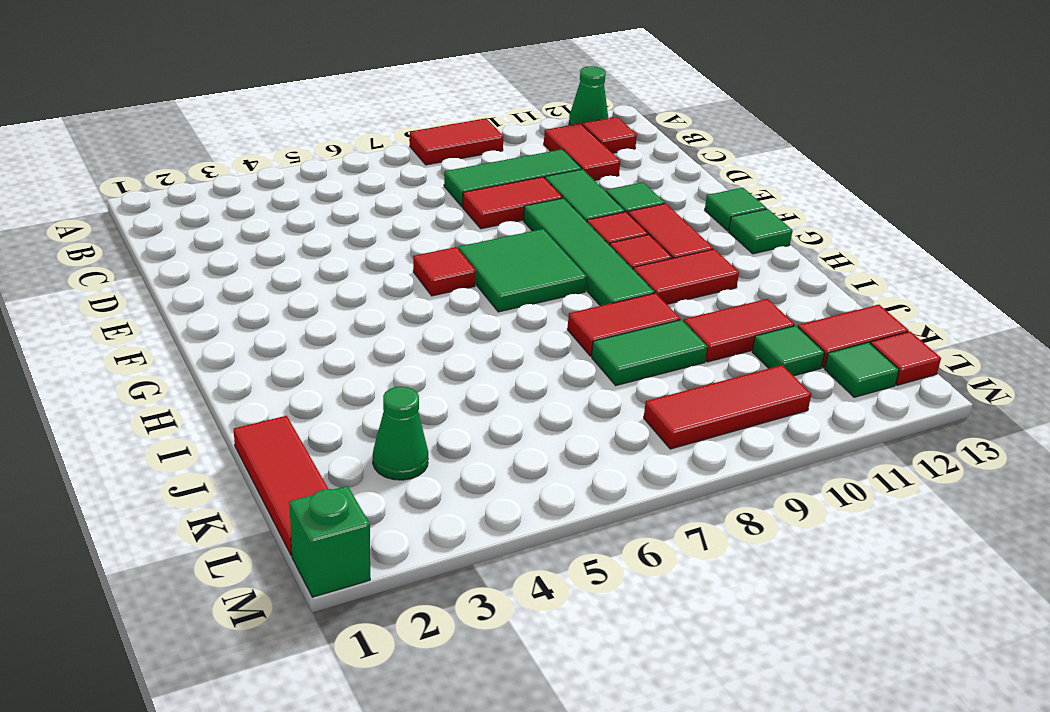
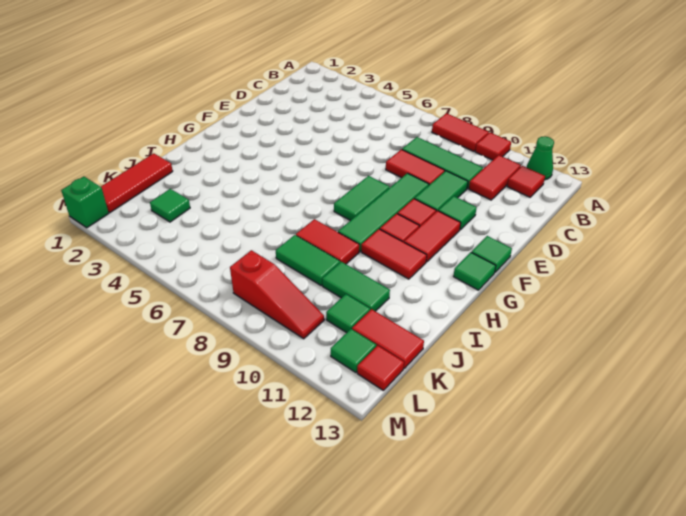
red 1x1 tile [413,247,476,296] -> red 1x1 tile moved to [475,133,511,160]
green 2x2 tile [458,229,587,312] -> green 1x2 tile [334,176,390,221]
red 1x2 tile [683,299,795,362] -> green 1x2 tile [322,262,390,311]
green 1x1 cone [373,387,428,480] -> green 1x1 tile [150,189,190,222]
red 1x3 tile [644,365,811,449] -> red 1x3 slope [230,250,324,339]

